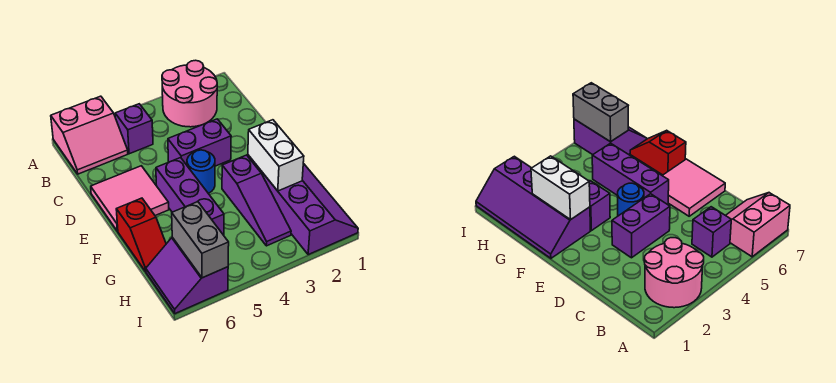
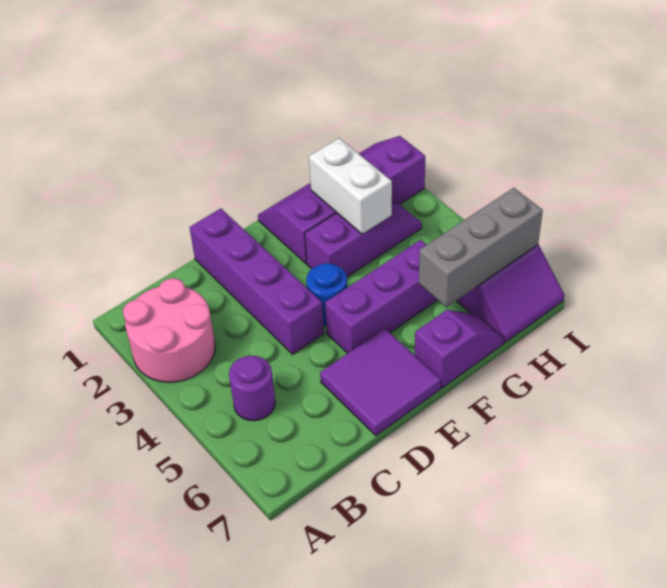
pink 2x2 slope [51,96,128,174] -> none
purple 1x1 brick [115,104,153,154] -> purple 1x1 round brick [229,356,275,421]
purple 1x2 brick [168,119,231,166] -> purple 1x4 brick [189,209,324,354]
pink 2x2 tile [91,166,169,231] -> purple 2x2 tile [320,328,441,436]
white 1x2 brick [248,120,304,191] -> white 1x2 brick turned to [309,138,392,234]
red 1x2 slope [116,198,166,271] -> purple 1x2 slope [415,310,504,388]
grey 1x2 brick [172,202,229,278] -> grey 1x3 brick [419,188,543,307]

